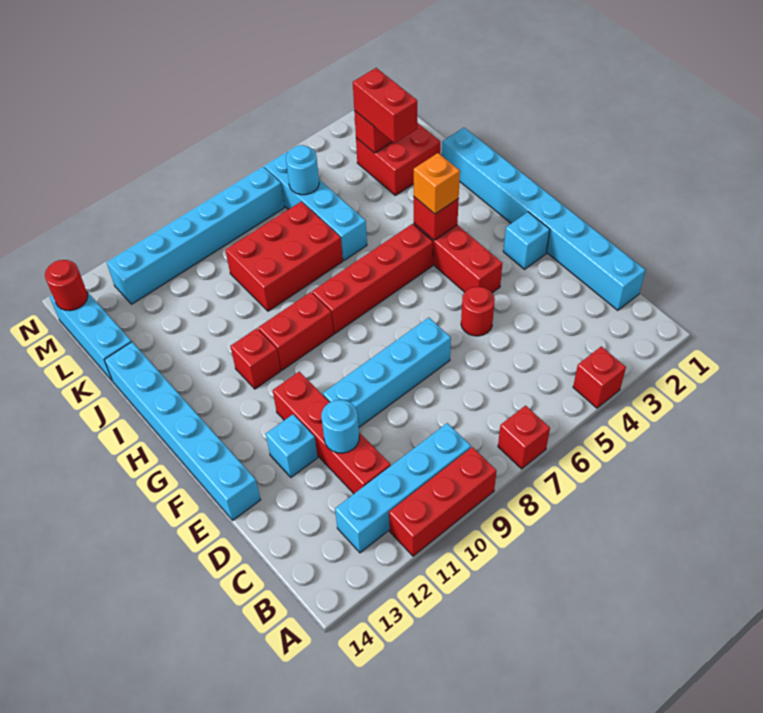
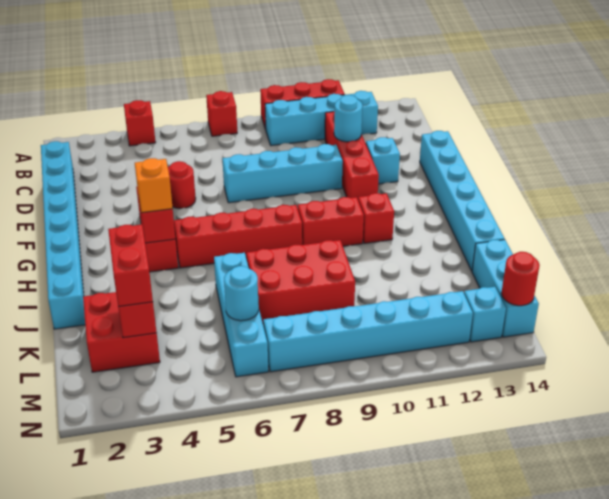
cyan 1x1 brick [503,212,550,269] -> cyan 1x1 brick moved to [464,287,506,342]

